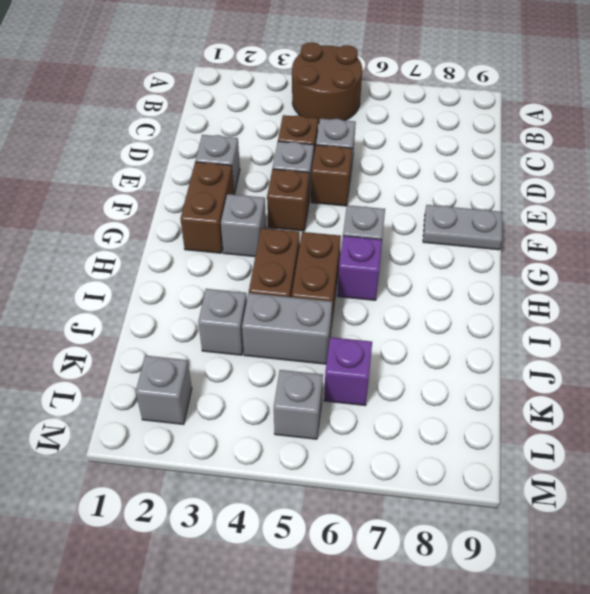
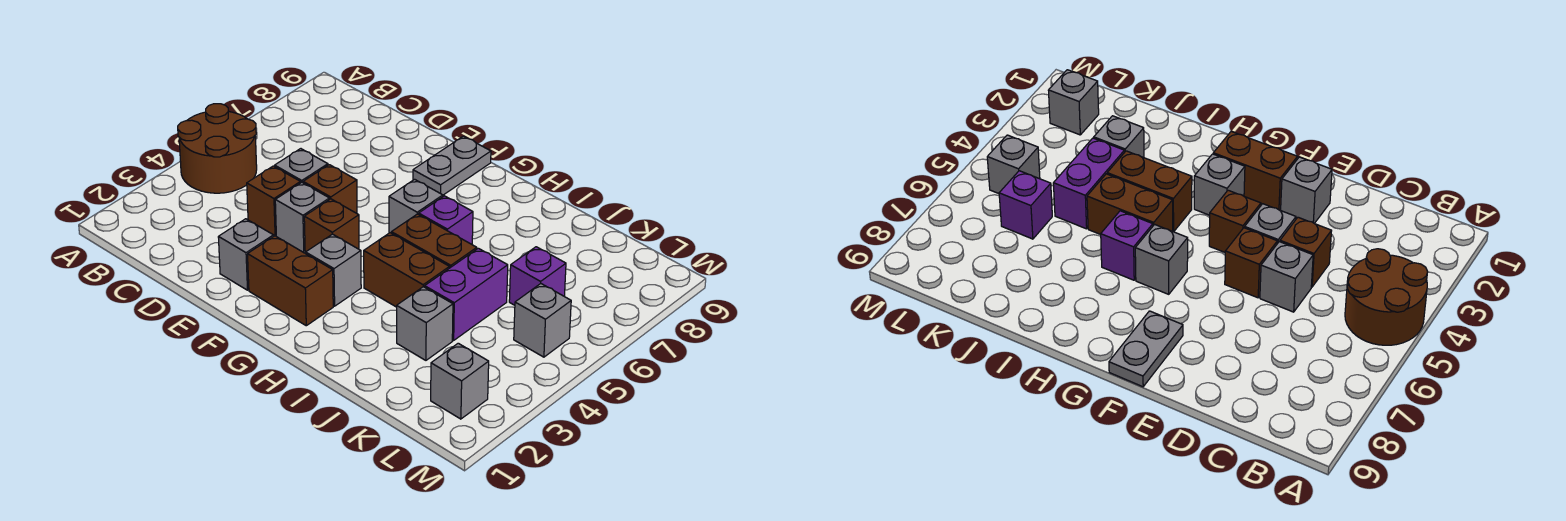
grey 1x2 brick [242,293,332,364] -> purple 1x2 brick [425,248,508,340]

